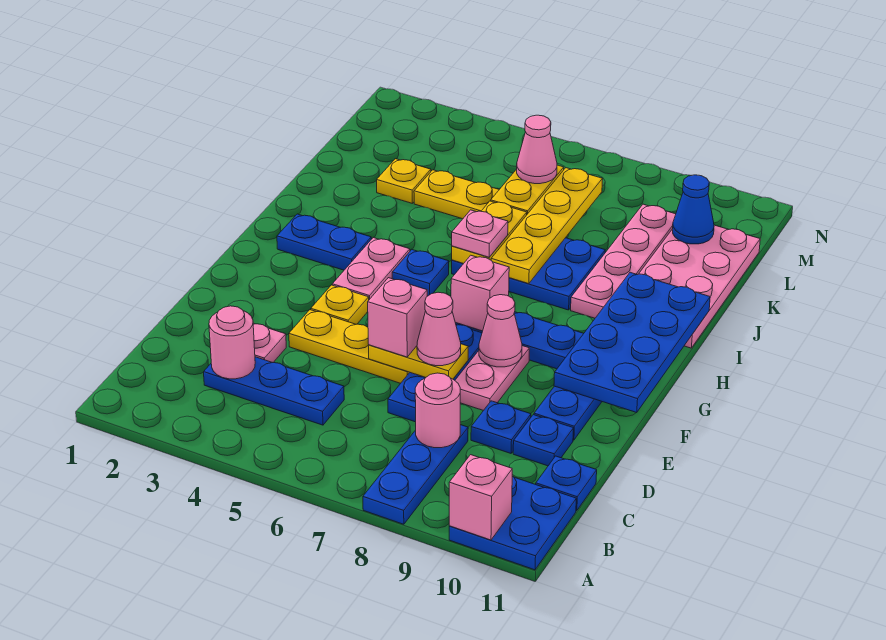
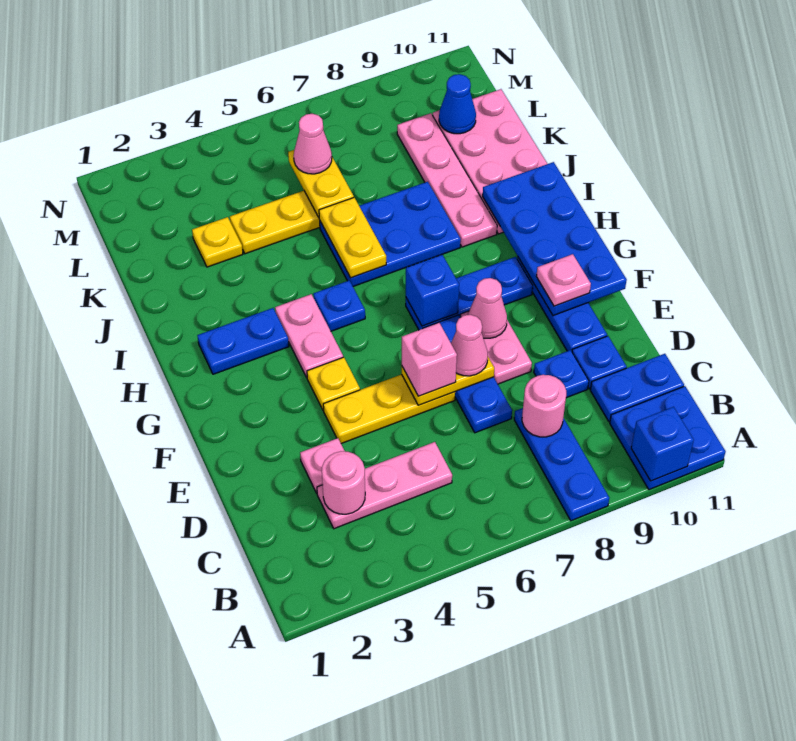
pink 1x1 brick [449,455,512,540] -> blue 1x1 brick [631,407,694,481]
blue 1x3 plate [204,357,344,425] -> pink 1x3 plate [317,442,452,529]
blue 1x1 plate [536,456,597,511] -> blue 1x2 plate [590,354,684,422]
pink 1x1 brick [451,255,509,331] -> blue 1x1 brick [406,255,459,326]
pink 1x1 plate [452,210,508,257] -> pink 1x1 plate moved to [536,254,591,306]
yellow 1x4 plate [491,168,603,284] -> none

